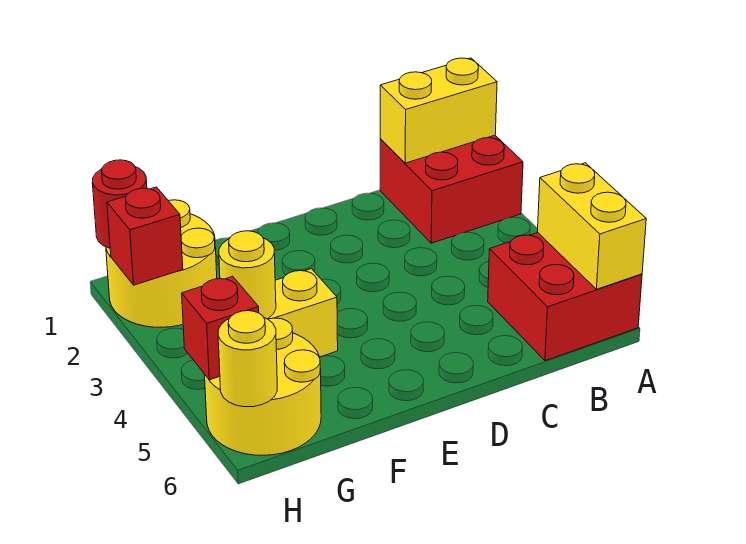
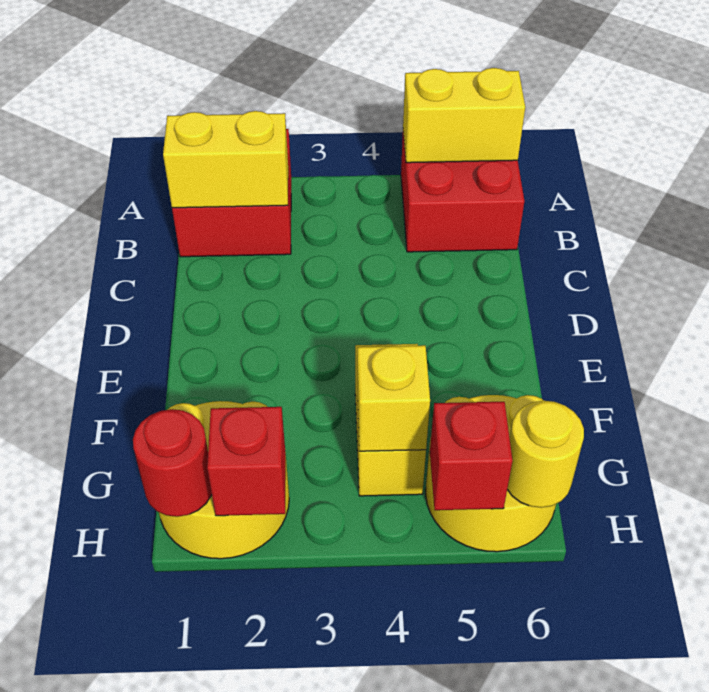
yellow 1x2 brick [380,58,497,163] -> yellow 1x2 brick turned to [163,111,288,208]
yellow 1x1 round brick [219,231,276,319] -> yellow 1x1 brick [357,345,430,451]

